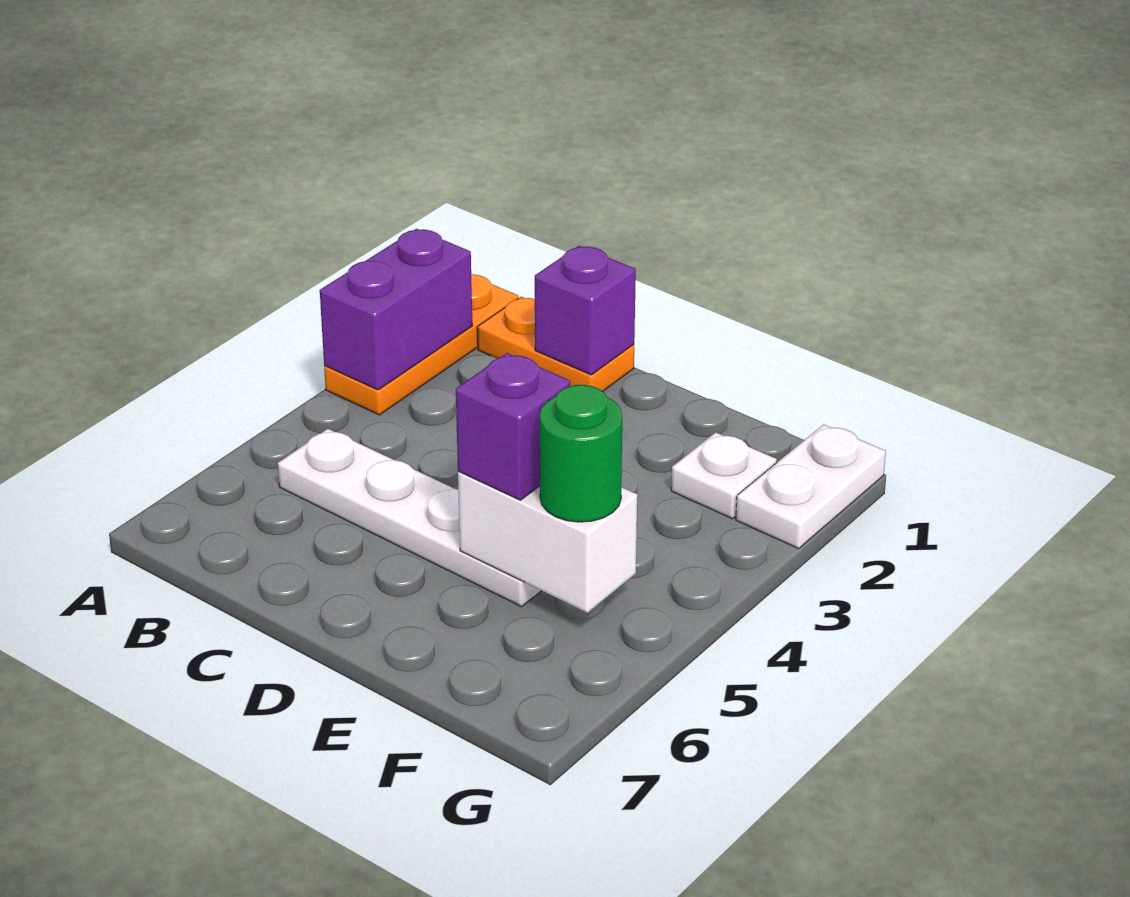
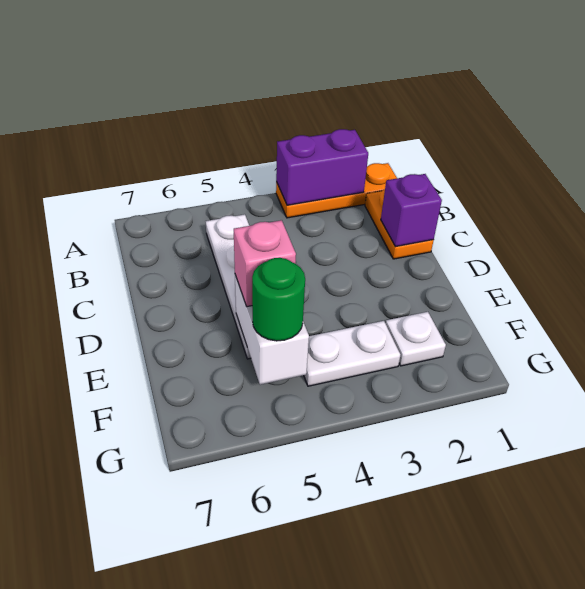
purple 1x1 brick [456,353,570,500] -> pink 1x1 brick [234,220,296,307]
white 1x2 plate [736,425,886,548] -> white 1x2 plate moved to [304,321,400,386]

